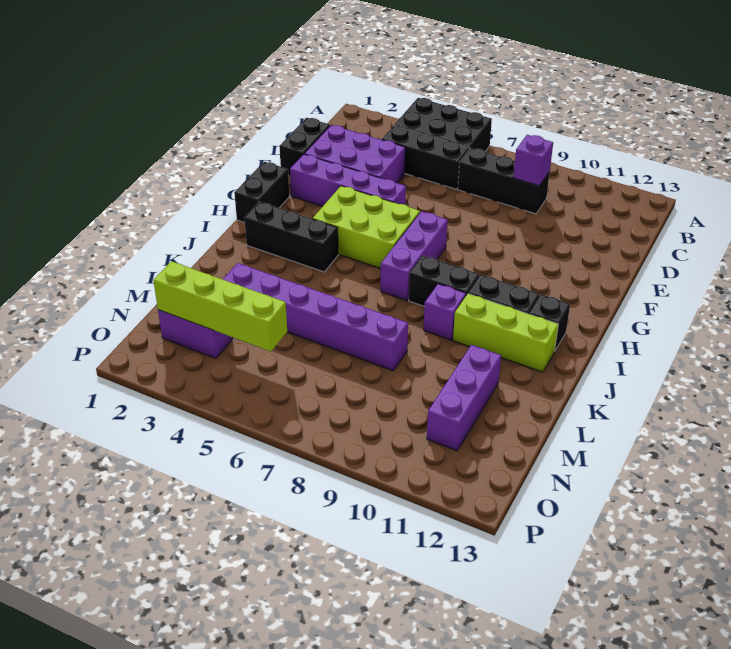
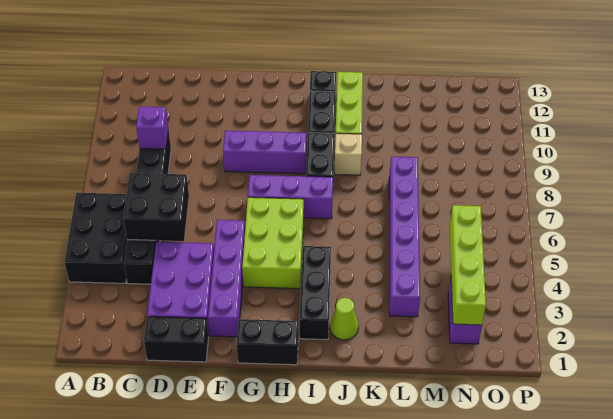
none -> black 2x2 brick [123,173,189,241]
none -> lime 1x1 cone [330,298,359,340]
purple 1x1 brick [424,284,466,340] -> tan 1x1 brick [334,133,362,175]
purple 1x3 brick [427,345,501,451] -> purple 1x3 brick moved to [223,130,307,174]

